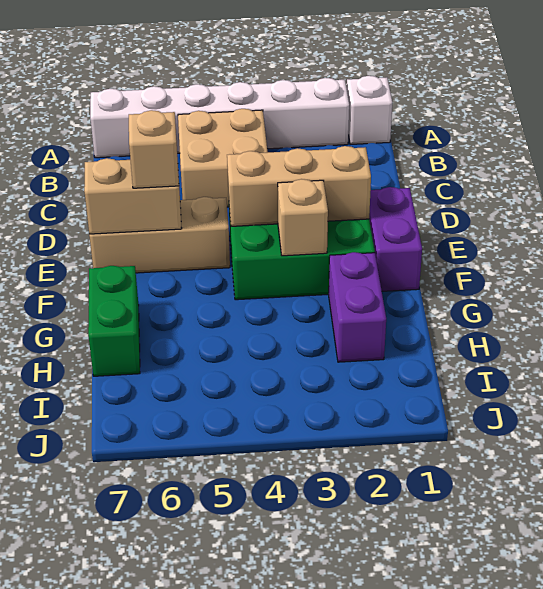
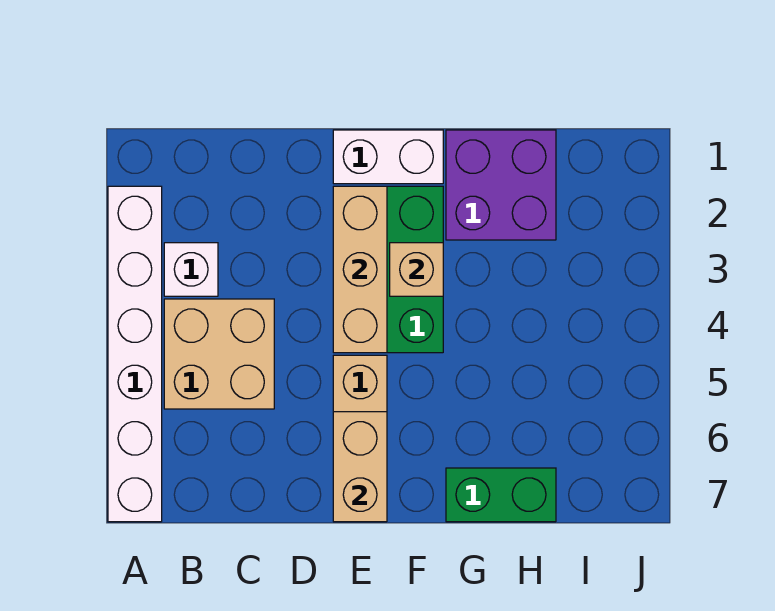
white 1x1 brick [347,76,392,145] -> white 1x1 brick moved to [164,243,218,296]
purple 1x2 brick [369,187,422,291] -> white 1x2 brick [333,130,443,184]
tan 1x1 brick [129,110,179,188] -> none
purple 1x2 brick [329,252,386,362] -> purple 2x2 brick [446,130,556,240]

